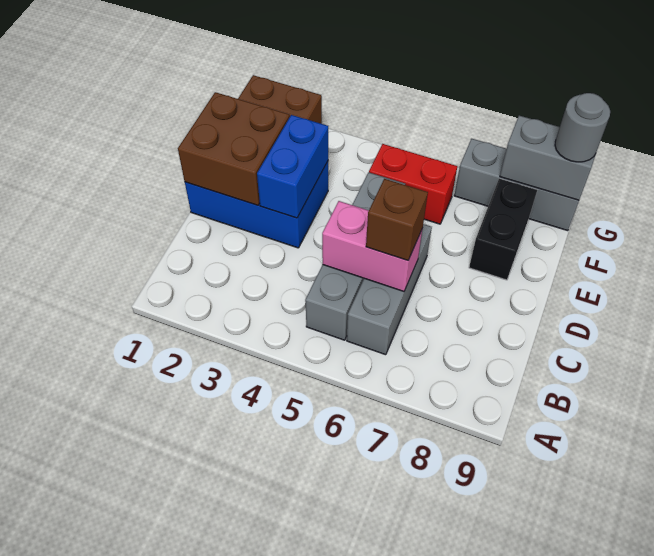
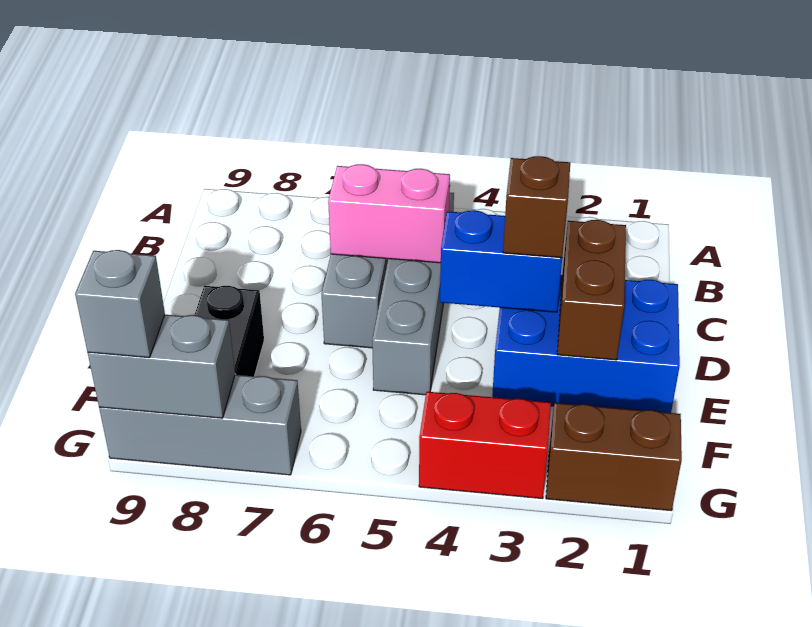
brown 1x1 brick [366,179,428,260] -> brown 1x1 brick moved to [503,156,570,258]
brown 2x2 brick [178,92,289,205] -> brown 1x2 brick [557,220,626,360]
blue 1x2 brick [257,115,328,218] -> blue 1x2 brick turned to [440,210,562,312]
red 1x2 brick [369,144,458,224] -> red 1x2 brick moved to [419,392,551,499]
grey 1x1 round brick [555,93,610,162] -> grey 1x1 brick [75,250,165,358]

